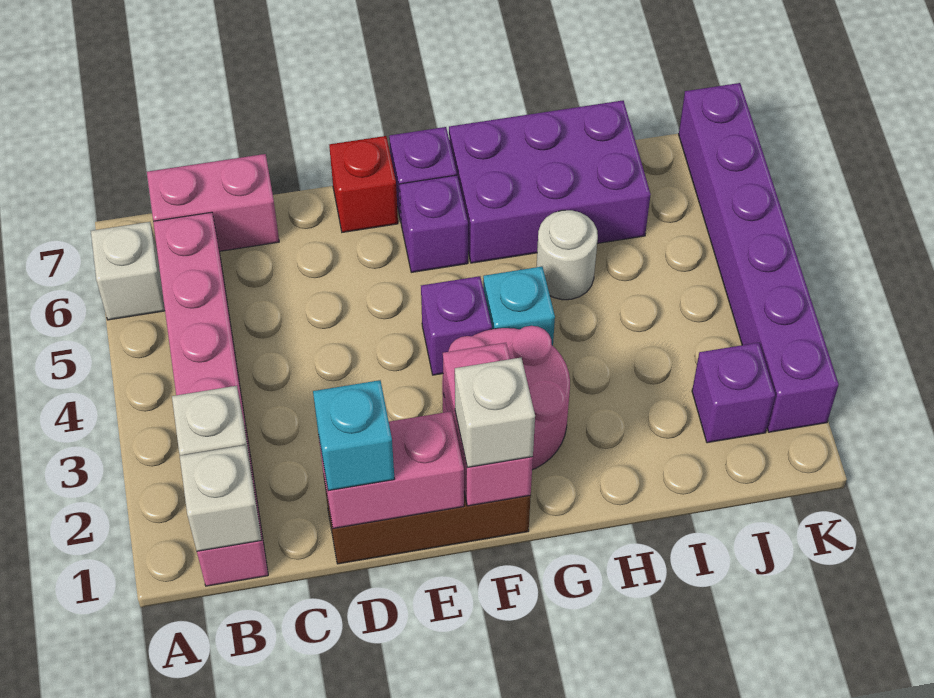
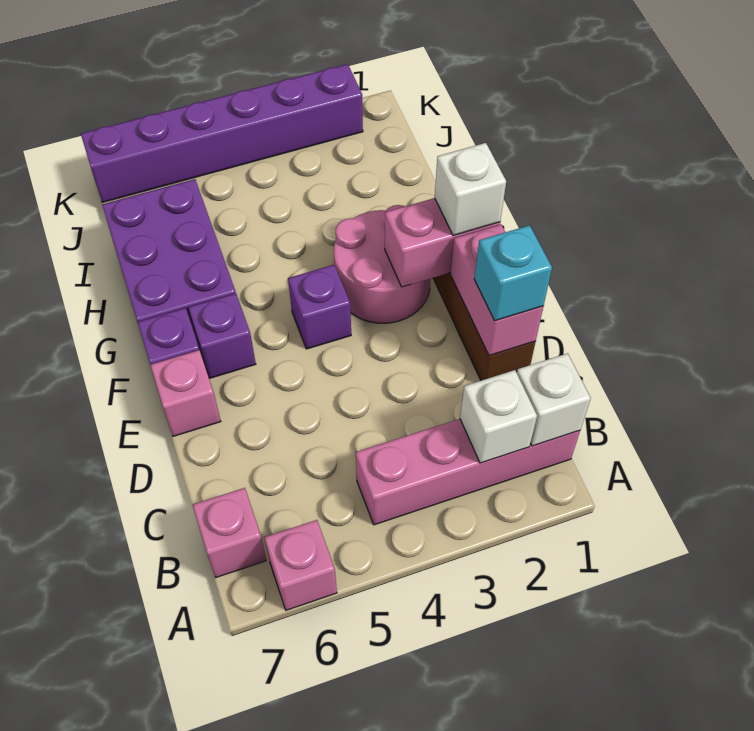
white 1x1 brick [91,222,165,320] -> pink 1x1 brick [264,520,337,610]
pink 1x6 brick [153,212,268,586] -> pink 1x4 brick [356,419,580,525]
pink 1x2 brick [147,154,279,251] -> pink 1x1 brick [193,488,266,577]
red 1x1 brick [329,136,398,232] -> pink 1x1 brick [150,350,221,436]
cyan 1x1 brick [483,267,555,346] -> none
white 1x1 round brick [537,210,598,300] -> none
purple 1x1 brick [692,343,775,443] -> none

